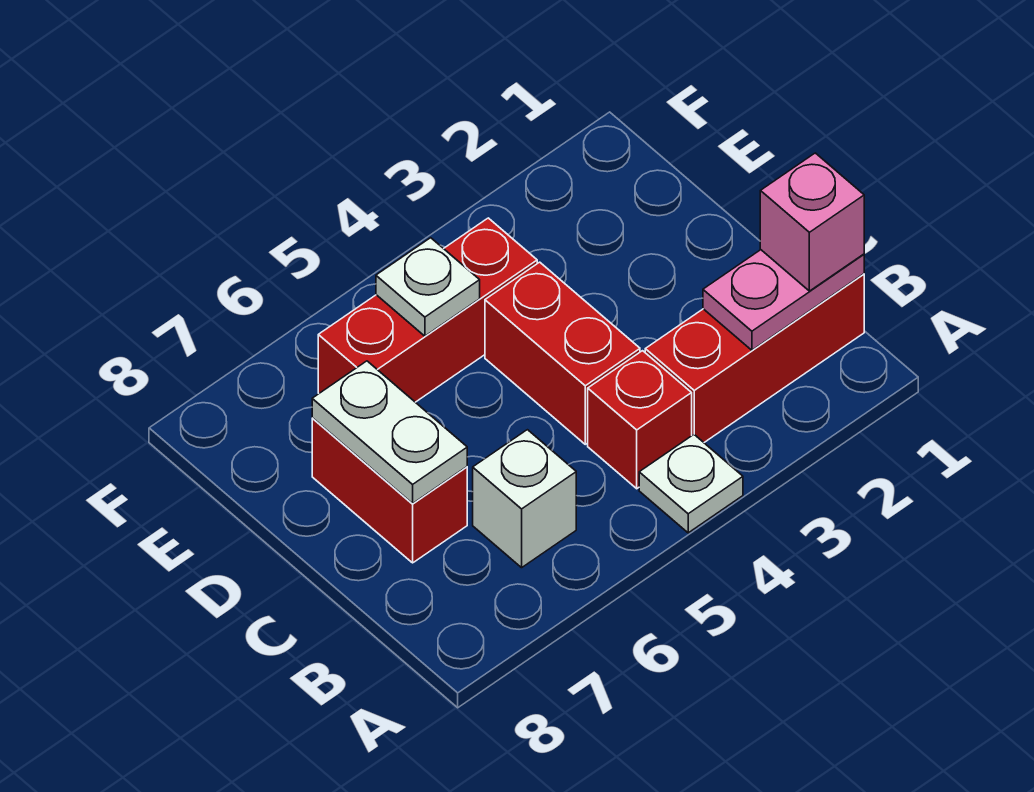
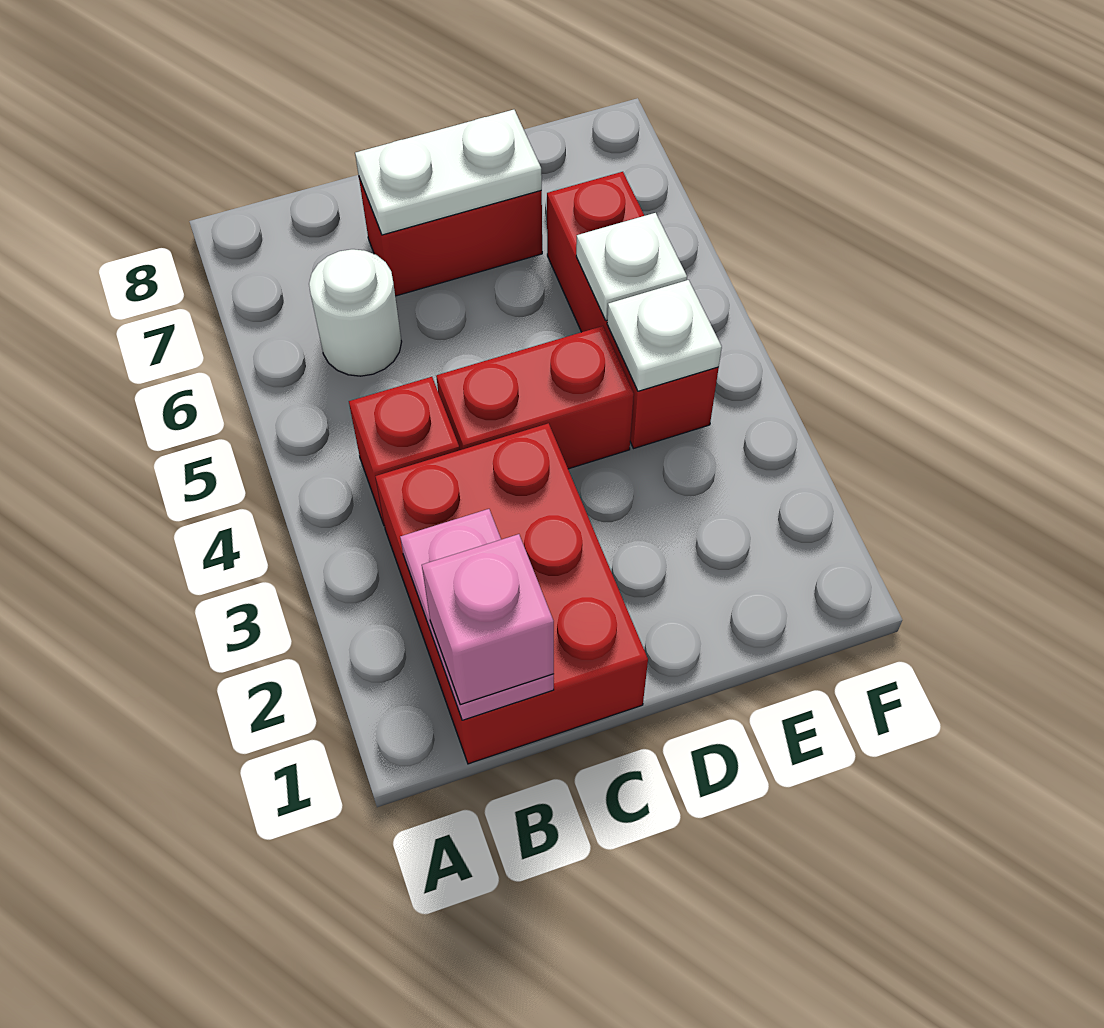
white 1x1 plate [639,435,743,533] -> white 1x1 plate moved to [607,280,722,391]
red 1x3 brick [645,274,864,442] -> red 2x3 brick [375,423,648,764]
white 1x1 brick [473,430,576,568] -> white 1x1 round brick [309,249,402,376]

